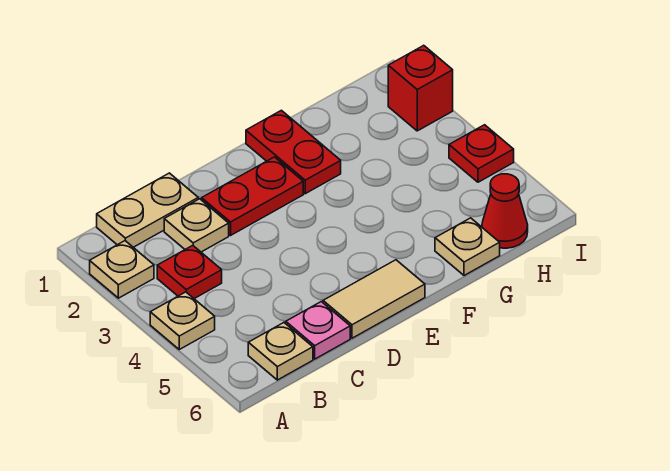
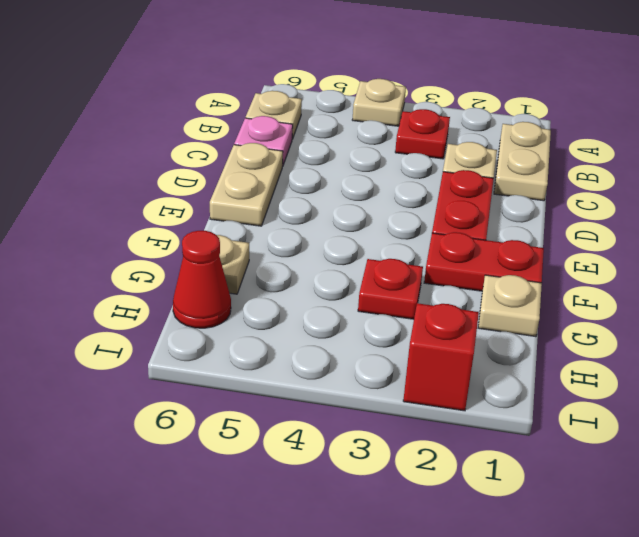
tan 1x1 plate [90,241,154,298] -> tan 1x1 plate moved to [478,275,542,337]
tan 1x2 tile [323,260,425,338] -> tan 1x2 plate [210,143,283,226]
red 1x1 plate [449,125,514,182] -> red 1x1 plate moved to [358,259,423,319]

